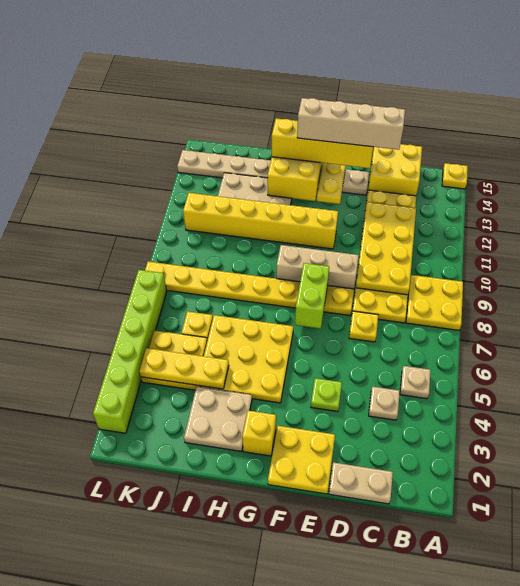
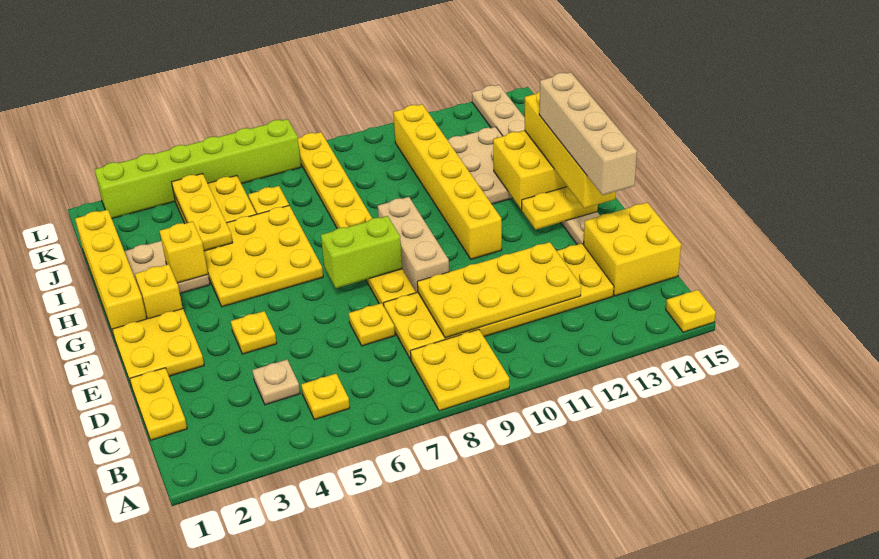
tan 1x1 plate [400,366,431,399] -> yellow 1x1 plate [301,374,350,420]
tan 1x2 plate [329,462,393,504] -> yellow 1x2 plate [130,368,187,440]
lime 1x1 plate [311,378,342,412] -> yellow 1x1 plate [231,311,277,354]
none -> yellow 1x4 brick [75,210,147,336]
none -> yellow 1x1 brick [160,221,208,283]

